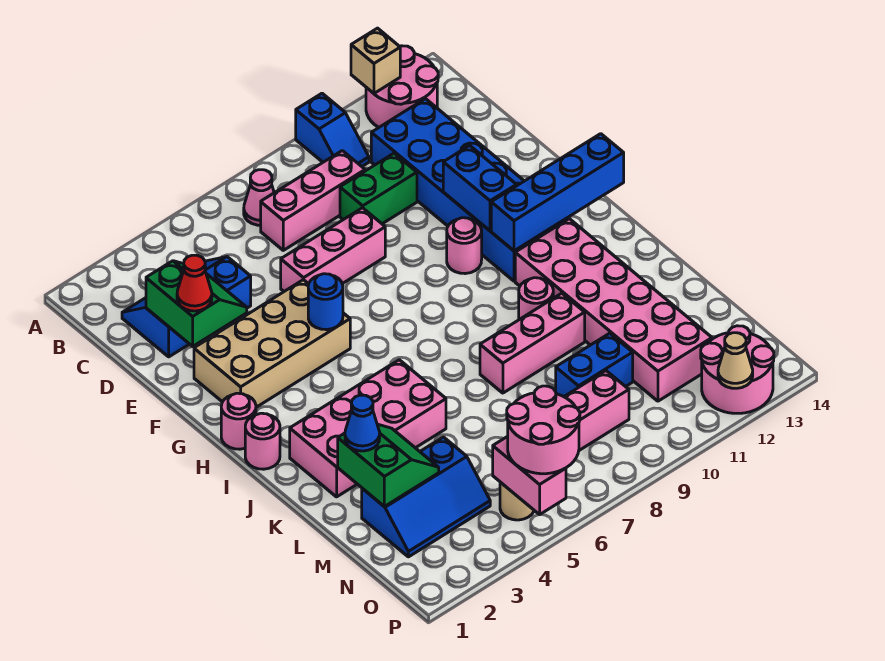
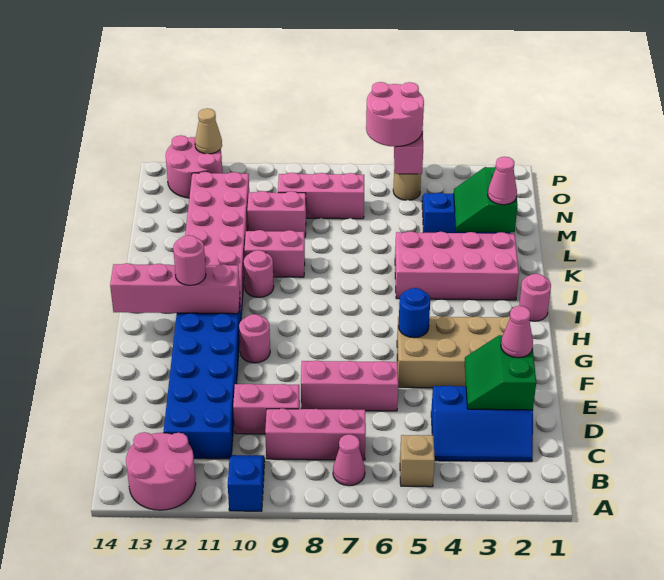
tan 1x1 brick [351,28,400,93] -> tan 1x1 brick moved to [400,435,435,487]
green 1x2 brick [340,153,417,224] -> pink 1x2 brick [233,384,300,434]
red 1x1 cone [177,255,212,311] -> pink 1x1 cone [501,306,533,358]
blue 1x2 brick [443,145,516,231] -> none
pink 1x1 round brick [221,393,256,449] -> pink 1x1 round brick moved to [173,235,206,285]
blue 1x4 brick [491,134,624,251] -> pink 1x4 brick [110,263,240,314]
pink 1x3 brick [480,293,585,393] -> pink 1x2 brick [244,230,305,277]
blue 1x1 cone [345,395,380,451] -> pink 1x1 cone [488,157,517,205]
blue 1x2 brick [556,333,633,397] -> pink 1x2 brick [247,191,306,235]

